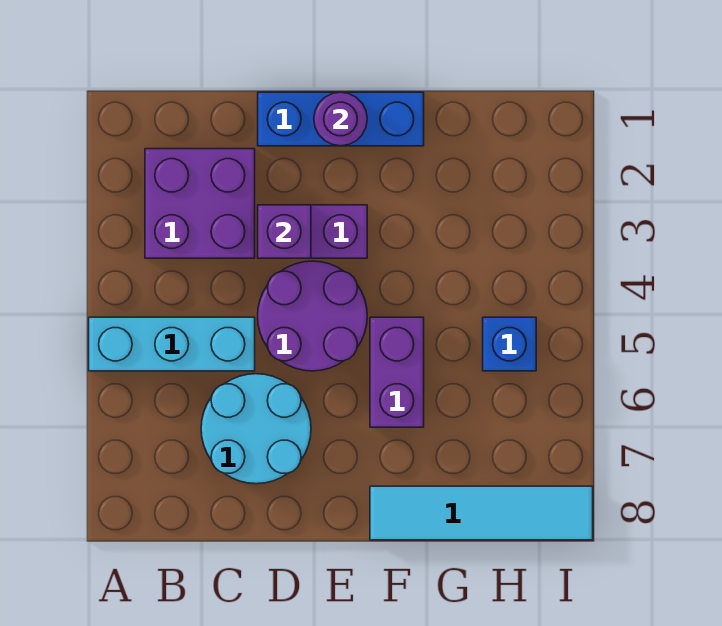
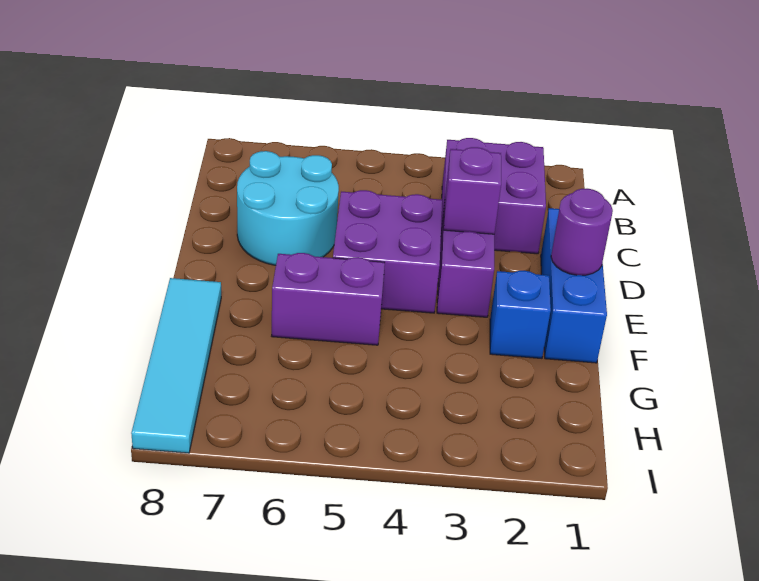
cyan 1x3 brick [89,317,255,371] -> none
purple 2x2 round brick [258,261,367,371] -> purple 2x2 brick [333,190,442,313]
blue 1x1 brick [483,317,536,371] -> blue 1x1 brick moved to [490,271,551,358]

